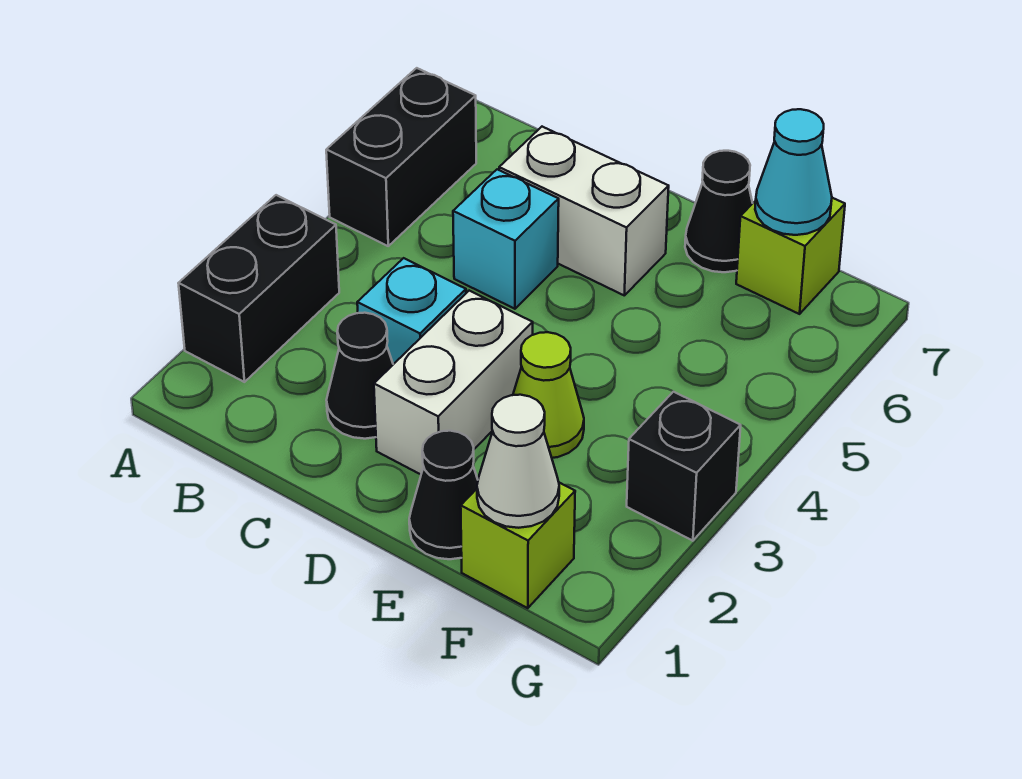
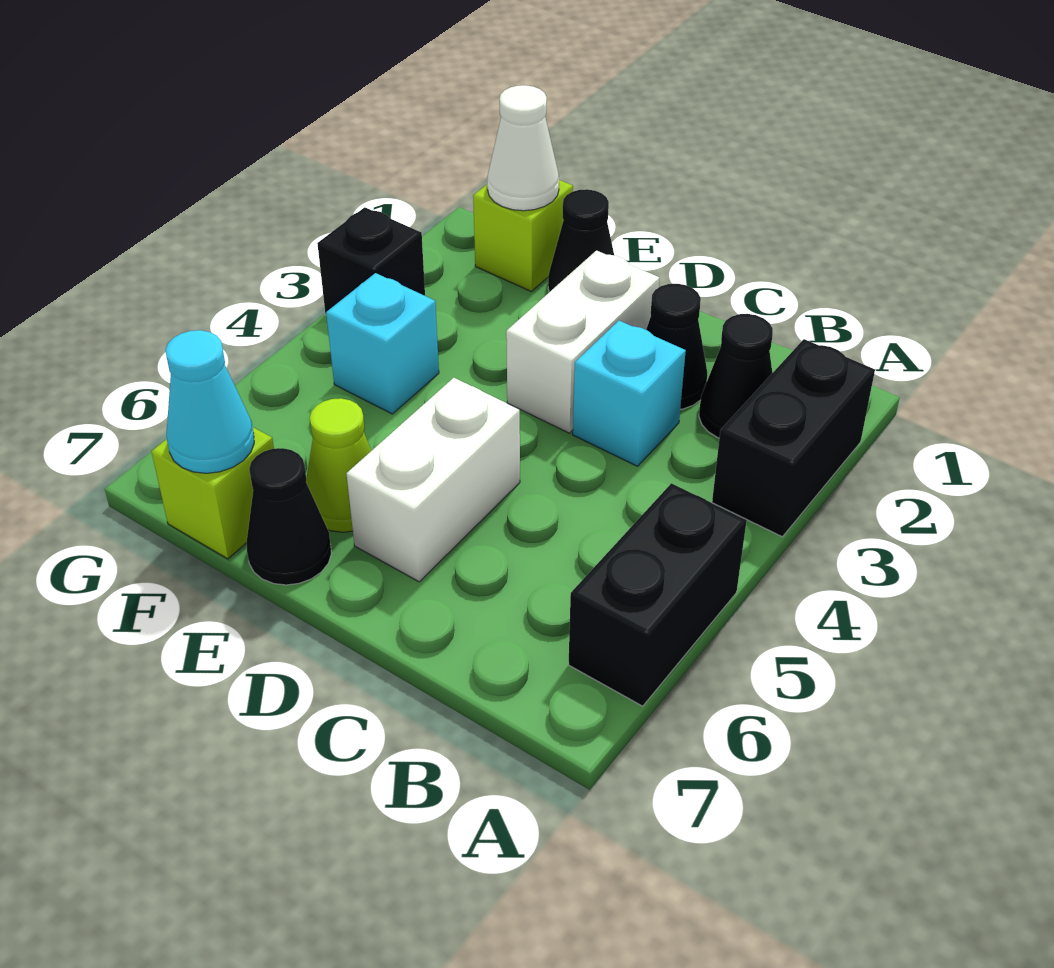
none -> black 1x1 cone [699,314,773,438]
cyan 1x1 brick [453,169,559,309] -> cyan 1x1 brick moved to [326,273,439,414]
white 1x2 brick [499,127,669,295] -> white 1x2 brick turned to [346,378,520,582]
lime 1x1 cone [513,332,584,458] -> lime 1x1 cone moved to [306,398,371,532]

